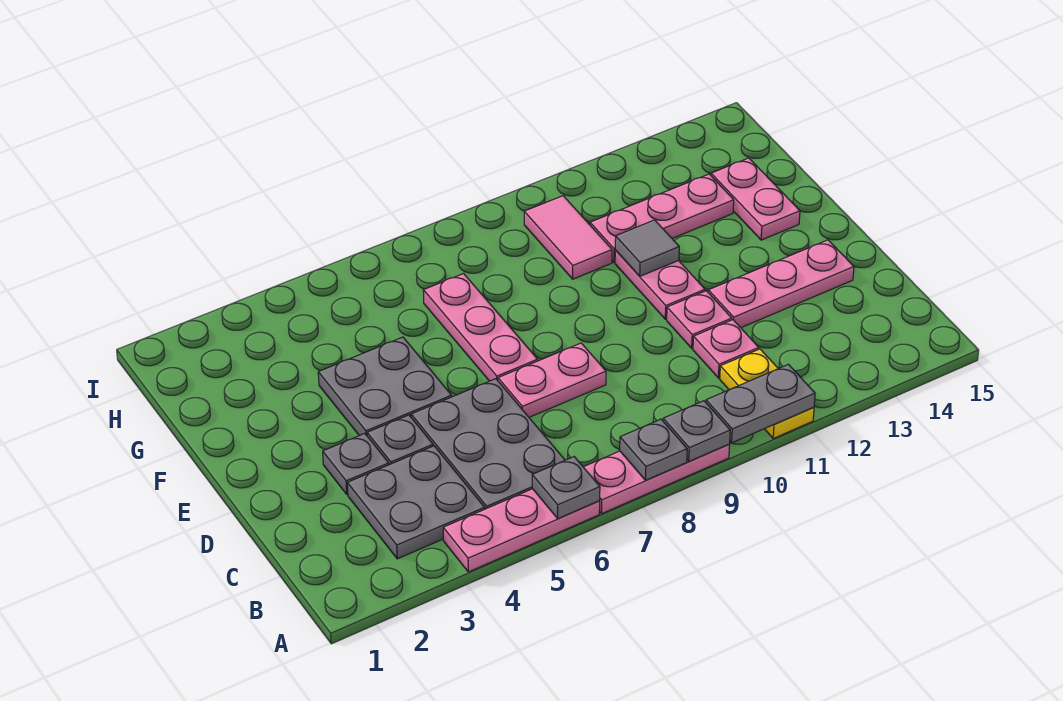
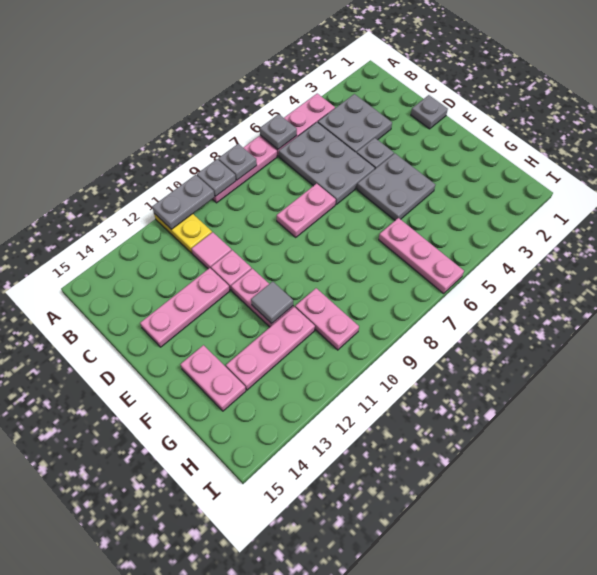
pink 1x1 plate [693,320,759,378] -> pink 1x1 tile [192,232,232,269]
grey 1x1 plate [323,434,389,494] -> grey 1x1 plate moved to [411,95,448,129]
pink 1x3 plate [423,274,538,381] -> pink 1x3 plate moved to [379,218,464,294]
pink 1x2 tile [524,196,612,279] -> pink 1x2 plate [295,288,359,350]

